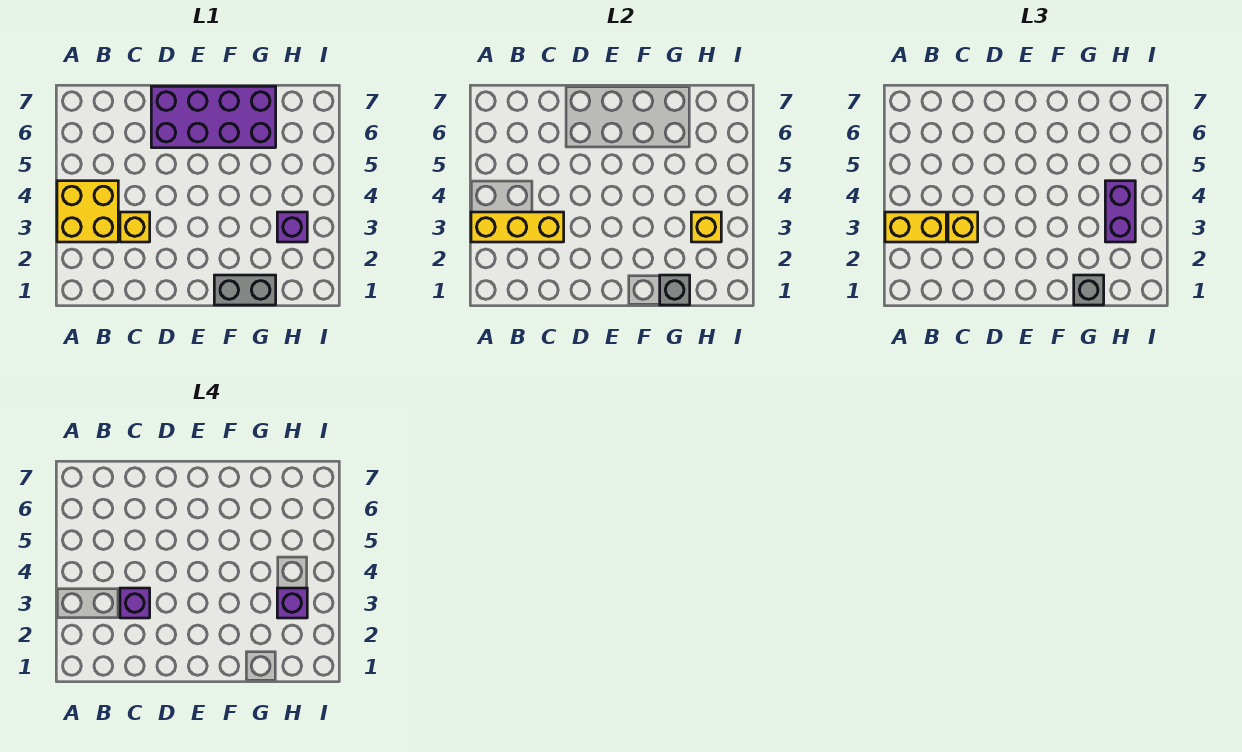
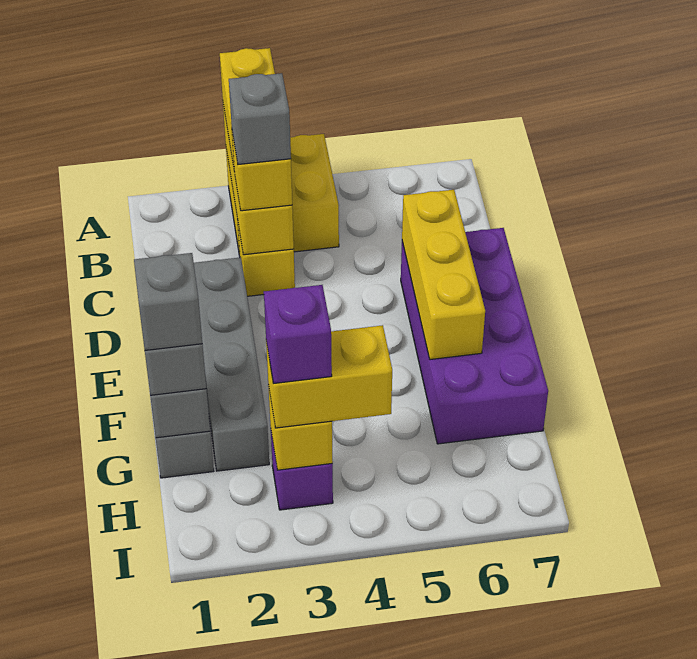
purple 1x1 brick [120,588,150,618] -> grey 1x1 brick [229,73,291,164]
none -> grey 1x4 brick [194,257,269,471]
none -> yellow 1x3 brick [402,190,485,359]
none -> grey 1x1 brick [134,253,202,350]
purple 1x2 brick [1105,181,1135,242] -> yellow 1x2 brick [266,325,392,428]

